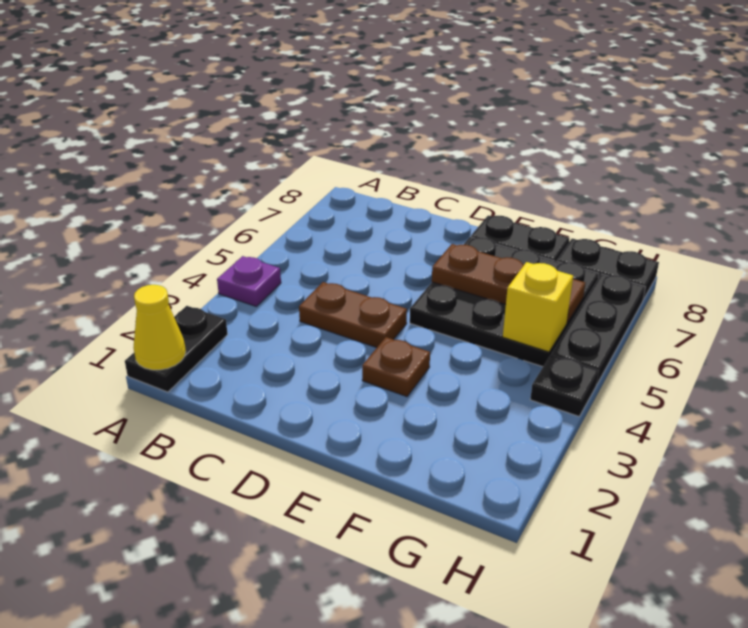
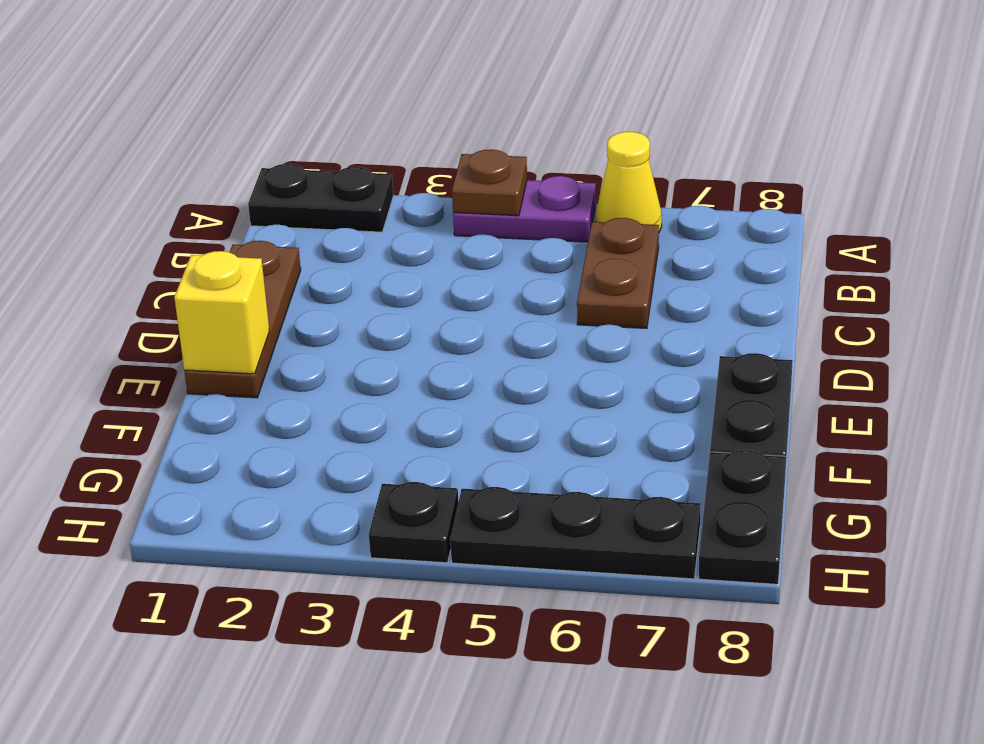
yellow 1x1 cone [133,285,186,370] -> yellow 1x1 cone moved to [596,132,662,232]
purple 1x1 plate [217,256,281,306] -> purple 1x2 plate [453,176,596,242]
brown 1x2 plate [299,282,407,348] -> brown 1x2 plate moved to [577,218,659,329]
brown 1x1 plate [362,337,430,397] -> brown 1x1 plate moved to [452,149,527,216]
black 3x3 plate [410,237,599,367] -> none
brown 1x3 plate [432,244,585,323] -> brown 1x3 plate moved to [184,241,301,398]
yellow 1x1 brick [503,262,573,352] -> yellow 1x1 brick moved to [174,251,269,374]

